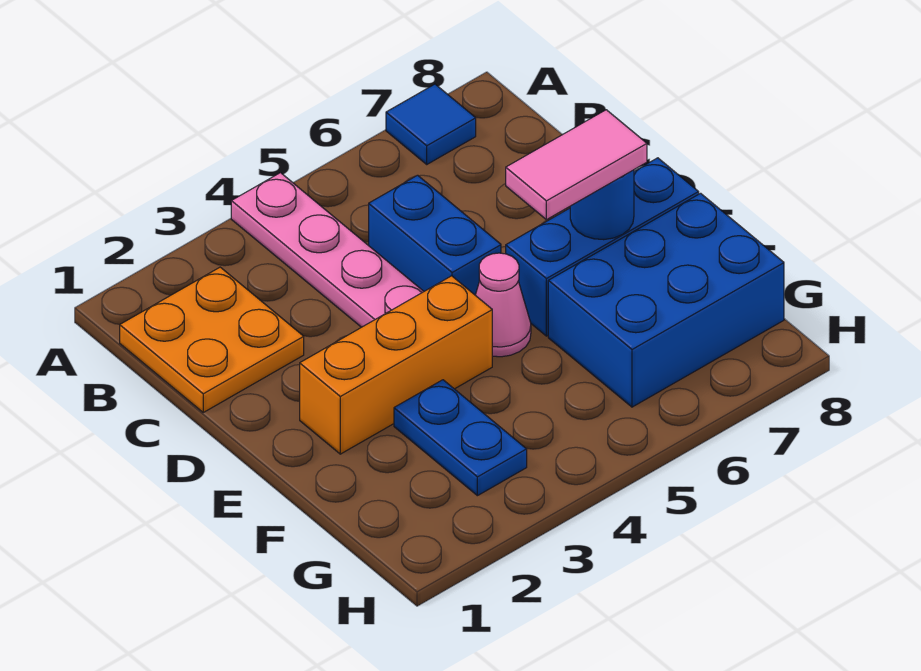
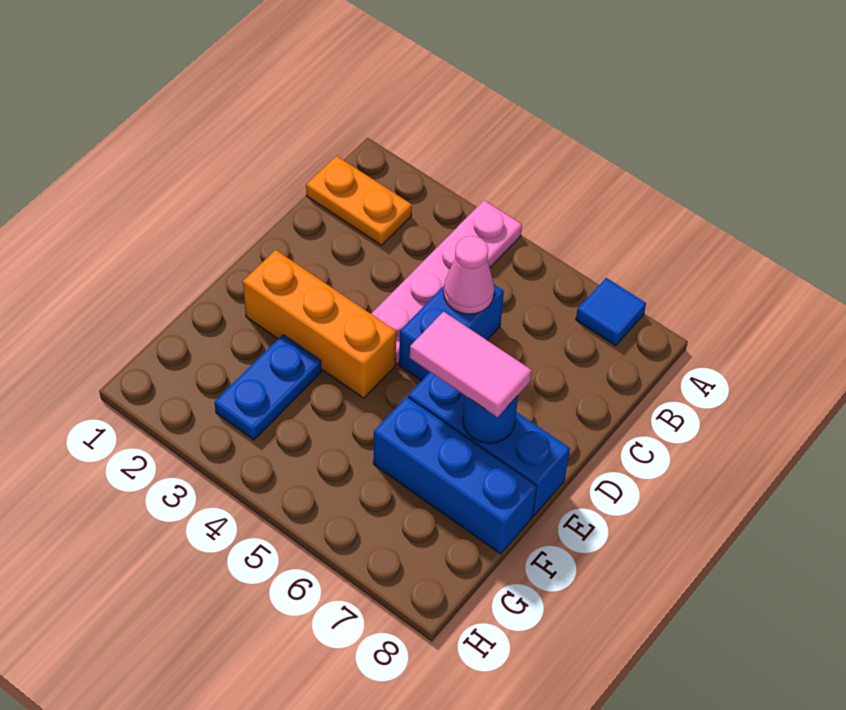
orange 2x2 plate [120,267,304,412] -> orange 1x2 plate [306,156,412,245]
pink 1x1 cone [475,253,531,357] -> pink 1x1 cone moved to [443,236,494,314]
blue 2x3 brick [548,193,784,407] -> blue 1x3 brick [373,397,537,554]

